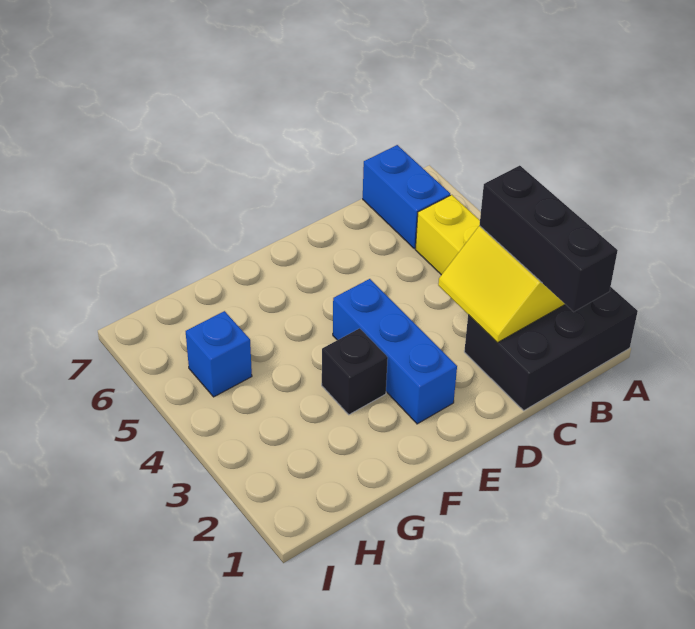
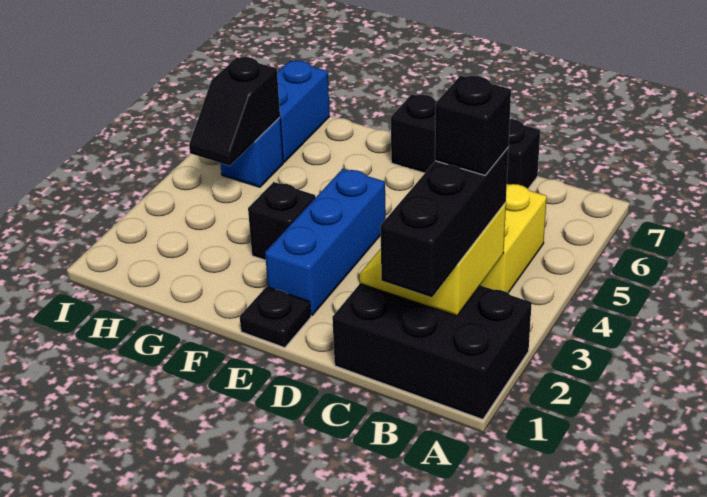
none -> black 1x1 brick [435,76,511,175]
blue 1x2 brick [363,145,450,249] -> blue 1x2 brick moved to [277,61,330,162]
none -> black 1x3 brick [391,94,540,189]
none -> black 1x1 plate [240,287,311,348]
none -> black 1x2 slope [189,57,280,166]

